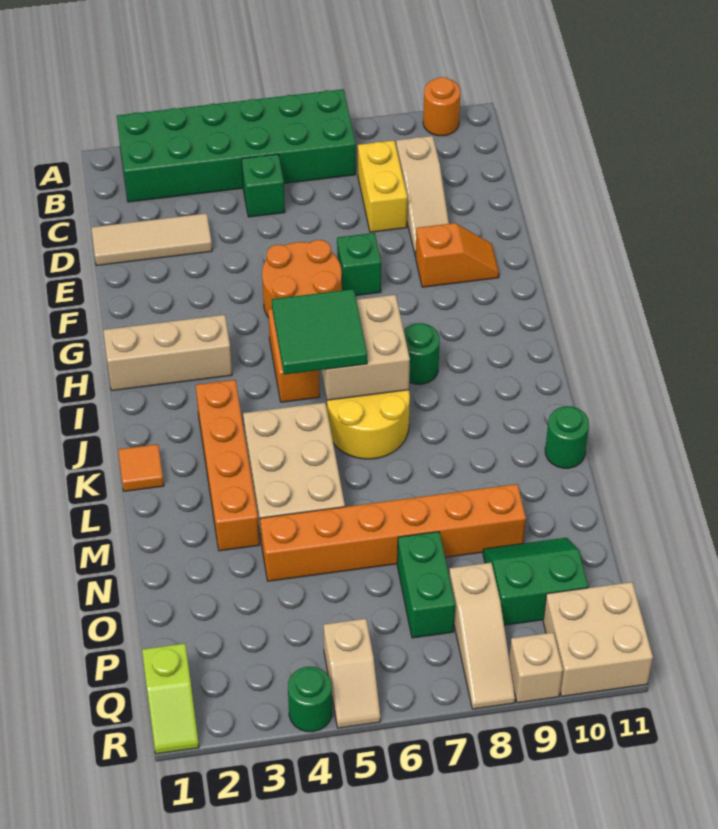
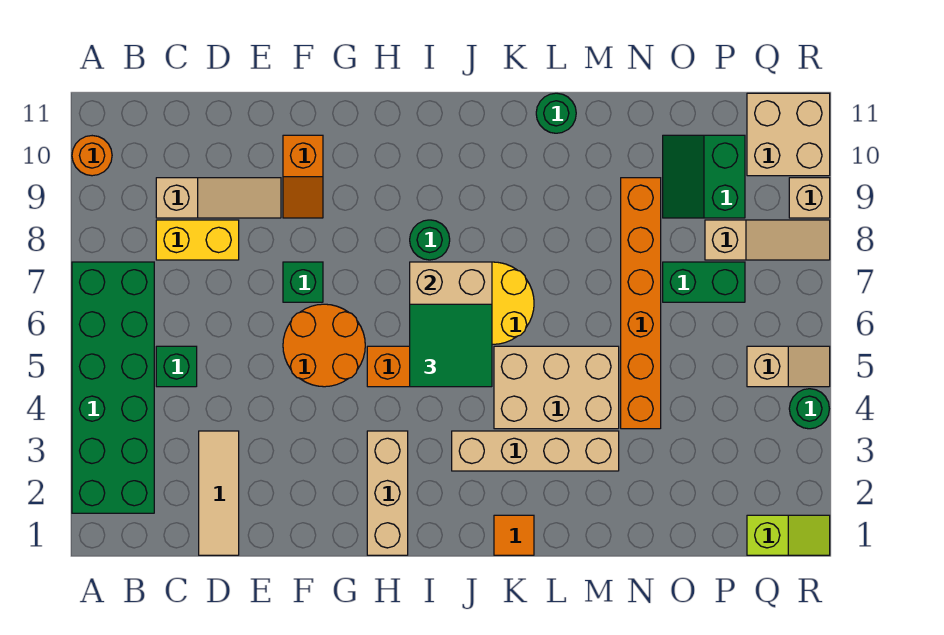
orange 1x2 slope [415,223,499,287] -> orange 1x2 slope turned to [283,135,323,218]
orange 1x4 brick [196,380,260,551] -> tan 1x4 brick [452,431,619,471]

